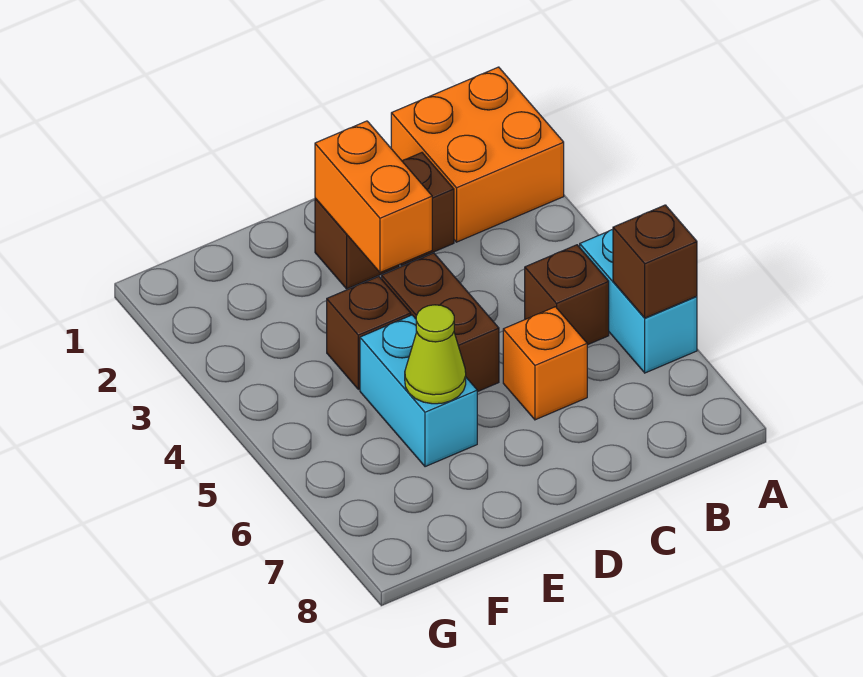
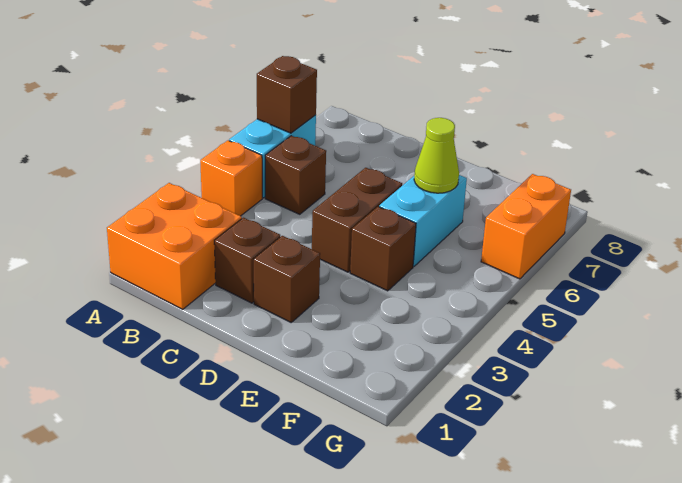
orange 1x1 brick [503,307,587,420] -> orange 1x1 brick moved to [200,141,262,216]
orange 1x2 brick [315,121,432,273] -> orange 1x2 brick moved to [481,174,571,279]

